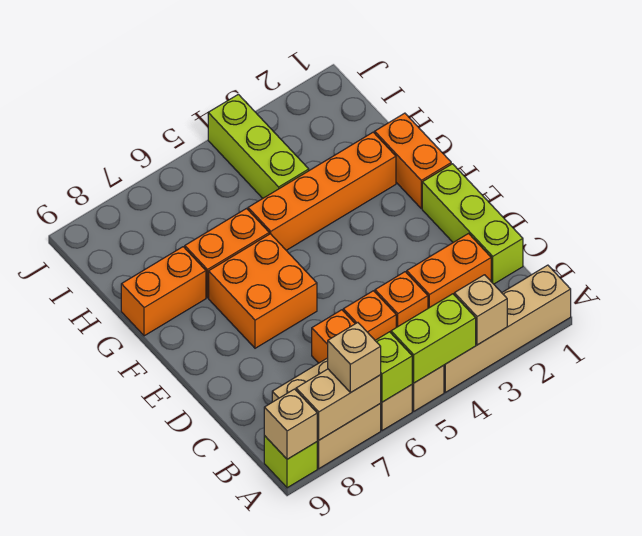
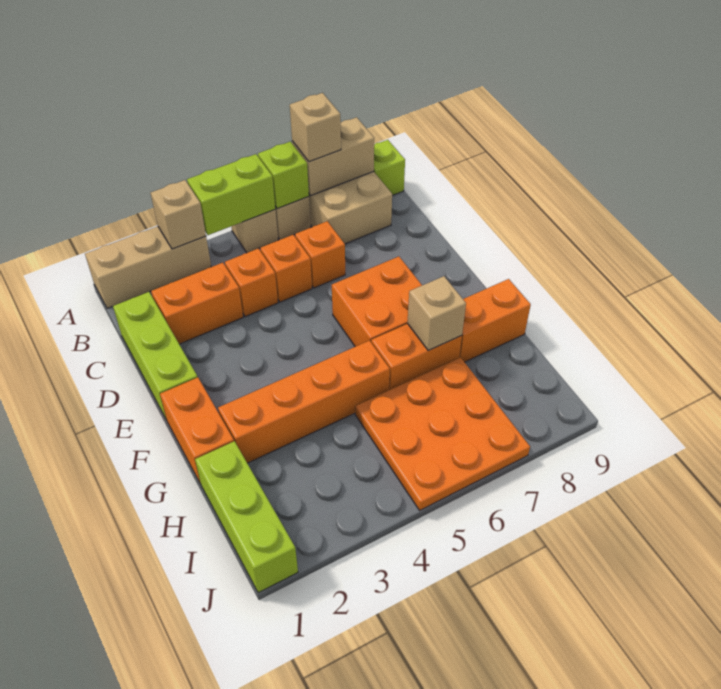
tan 1x4 brick [444,265,571,392] -> tan 1x3 brick [85,226,211,308]
tan 1x1 brick [264,389,317,459] -> tan 1x1 brick moved to [407,276,466,350]
lime 1x3 brick [208,94,309,198] -> lime 1x3 brick moved to [195,441,298,593]
none -> orange 3x3 plate [355,357,530,510]

